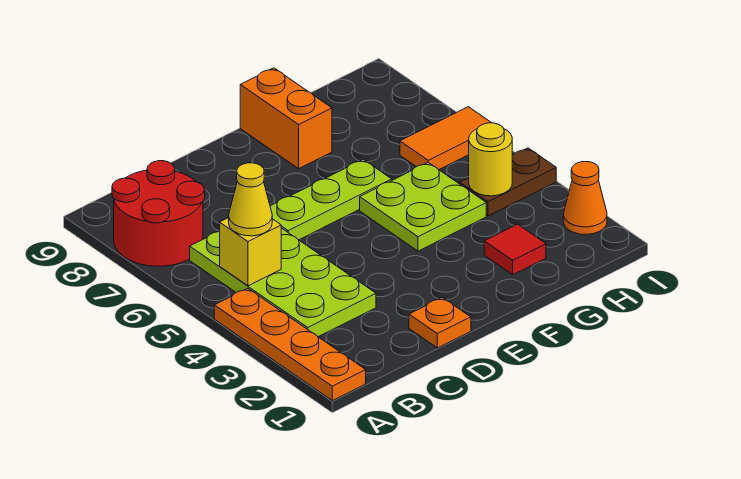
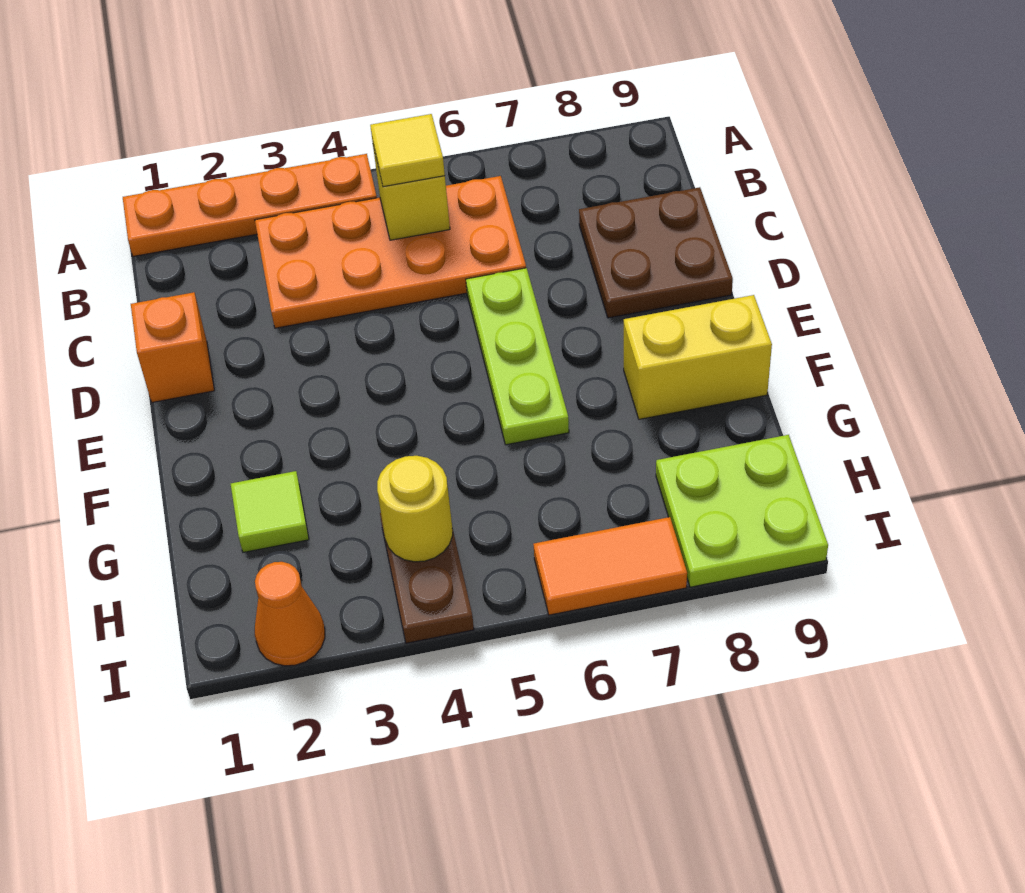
red 2x2 round brick [112,161,205,266] -> none
lime 2x4 plate [190,228,376,337] -> orange 2x4 plate [255,176,526,328]
yellow 1x1 cone [229,163,272,236] -> yellow 1x1 tile [370,114,445,187]
none -> brown 2x2 plate [579,187,733,318]
orange 1x1 plate [409,297,471,348] -> orange 1x1 brick [131,292,214,402]
lime 2x2 plate [360,163,486,251] -> lime 2x2 plate moved to [656,435,828,587]
orange 1x2 brick [240,68,332,169] -> yellow 1x2 brick [624,295,772,419]
red 1x1 tile [484,224,546,275] -> lime 1x1 tile [231,471,309,552]
orange 1x2 tile [400,107,491,170] -> orange 1x2 tile turned to [533,517,687,615]

